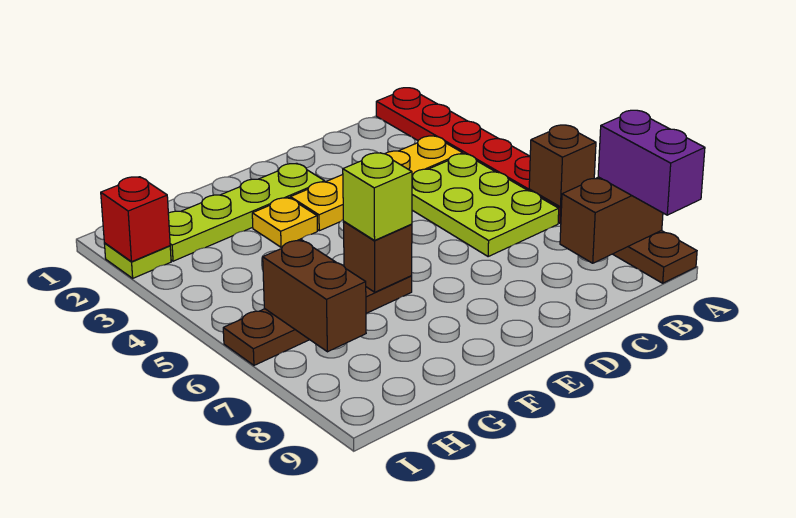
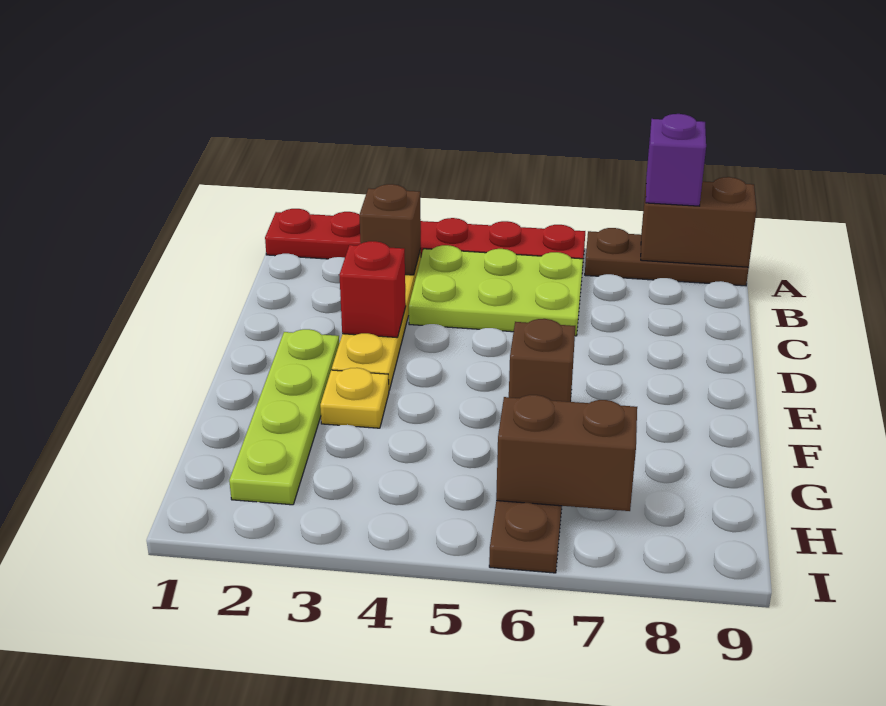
brown 1x1 brick [529,125,596,207] -> brown 1x1 brick moved to [359,184,421,275]
brown 1x2 brick [560,177,663,263] -> brown 1x2 brick turned to [641,177,757,267]
purple 1x2 brick [598,110,705,215] -> purple 1x1 brick [646,114,706,206]
lime 1x1 brick [343,153,412,240] -> none
lime 1x1 plate [104,243,171,278] -> none
red 1x1 brick [101,177,170,262] -> red 1x1 brick moved to [339,241,406,338]

